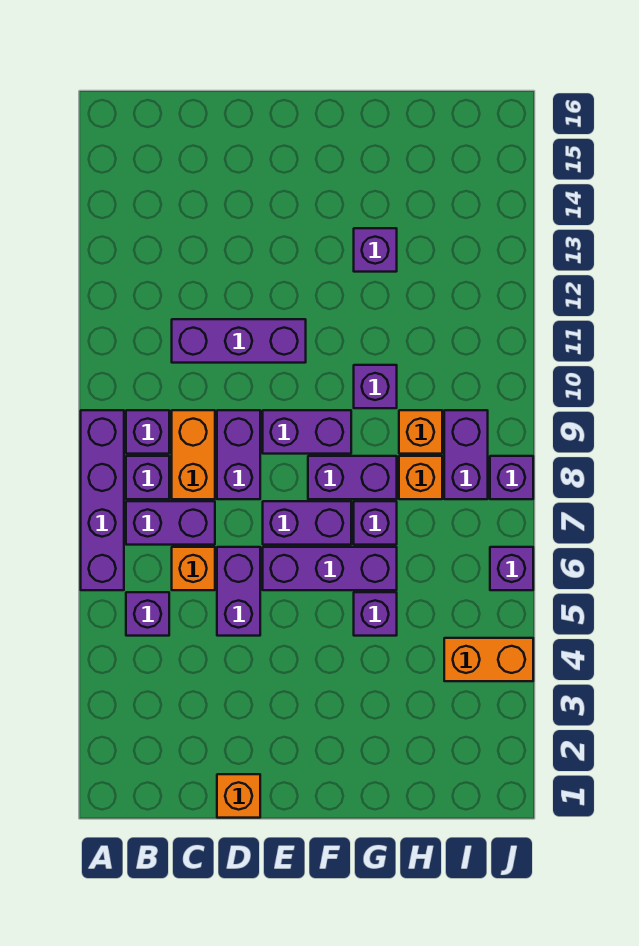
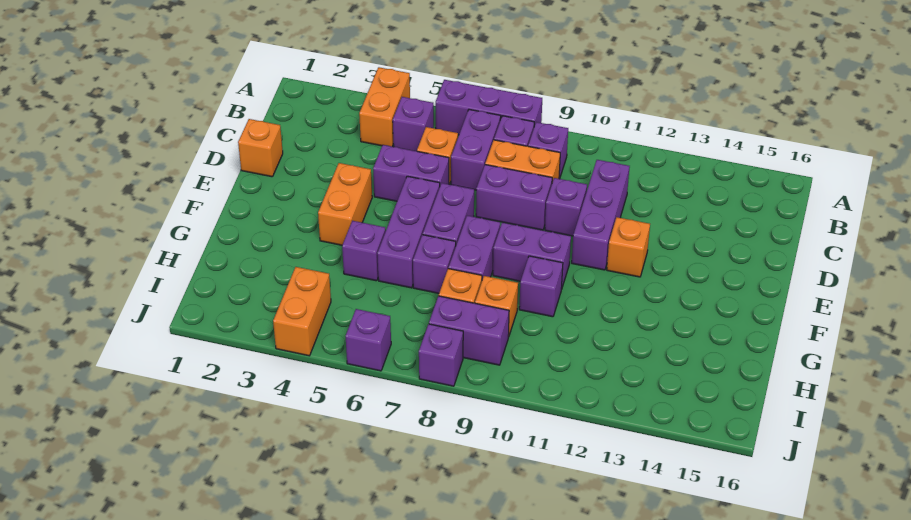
none -> orange 1x2 brick [359,67,410,147]
purple 1x4 brick [81,410,124,590] -> purple 1x3 brick [436,80,542,135]
none -> orange 1x2 brick [318,163,372,245]
purple 1x2 brick [263,410,351,454] -> purple 1x2 brick turned to [493,222,571,289]
none -> orange 1x1 brick [607,217,650,277]
purple 1x1 brick [354,228,397,272] -> purple 1x1 brick moved to [545,178,587,236]

